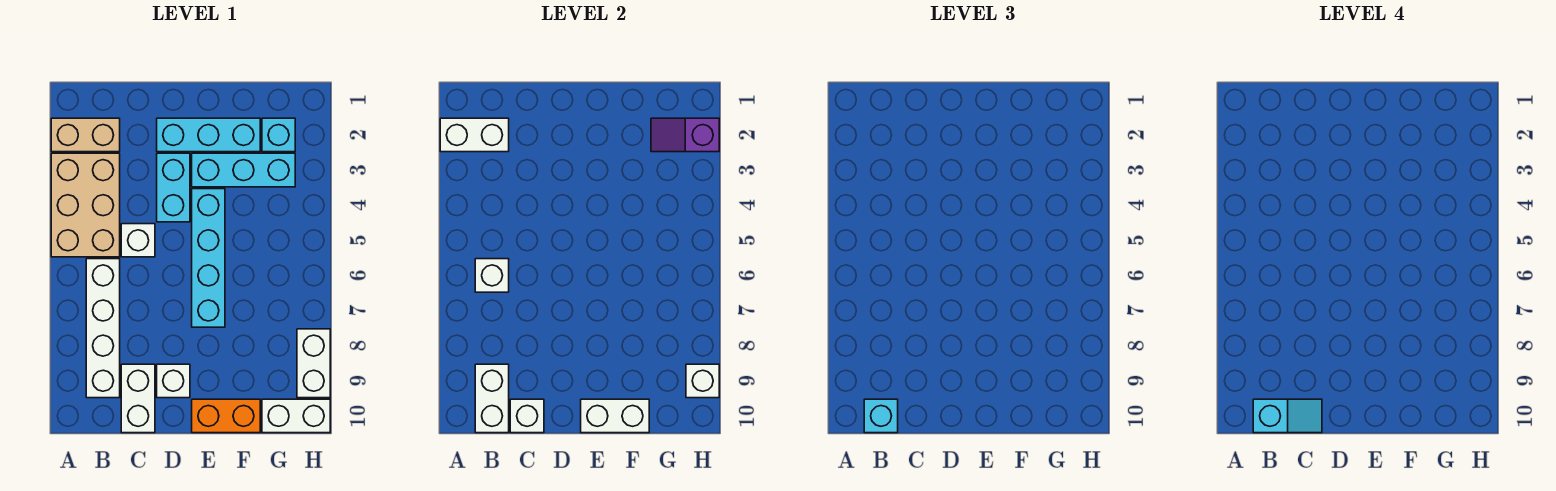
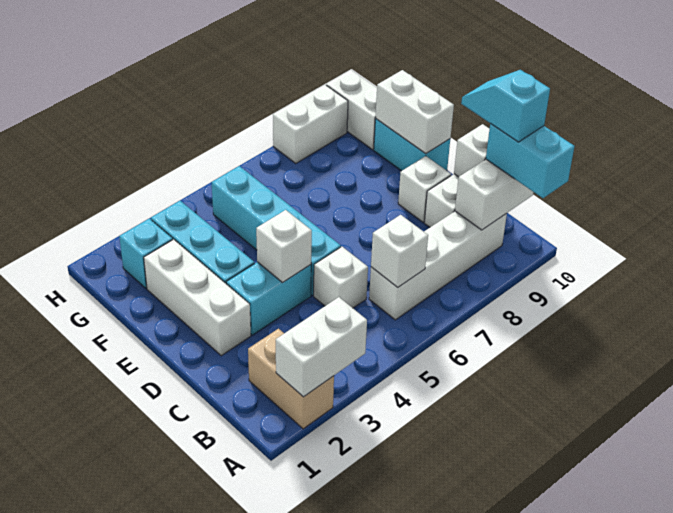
white 1x2 brick [440,118,509,152] -> white 1x2 brick turned to [276,297,367,397]
tan 2x3 brick [51,153,120,257] -> none
cyan 1x1 brick [864,399,898,433] -> cyan 1x2 brick [486,124,574,198]
cyan 1x3 brick [157,118,260,152] -> white 1x3 brick [144,239,251,356]
cyan 1x4 brick [192,189,225,327] -> cyan 1x4 brick turned to [212,166,341,295]
orange 1x2 brick [192,399,260,433] -> cyan 1x2 brick [374,119,450,171]
purple 1x2 slope [651,118,719,152] -> none
white 1x1 brick [686,364,719,398] -> white 1x1 brick moved to [256,210,312,282]

